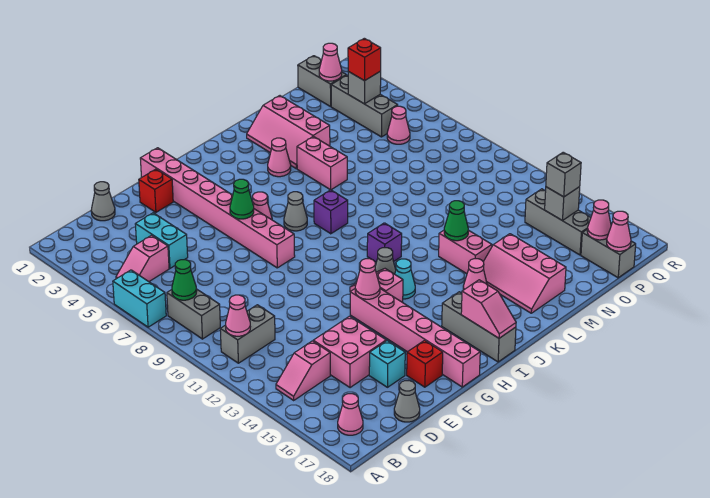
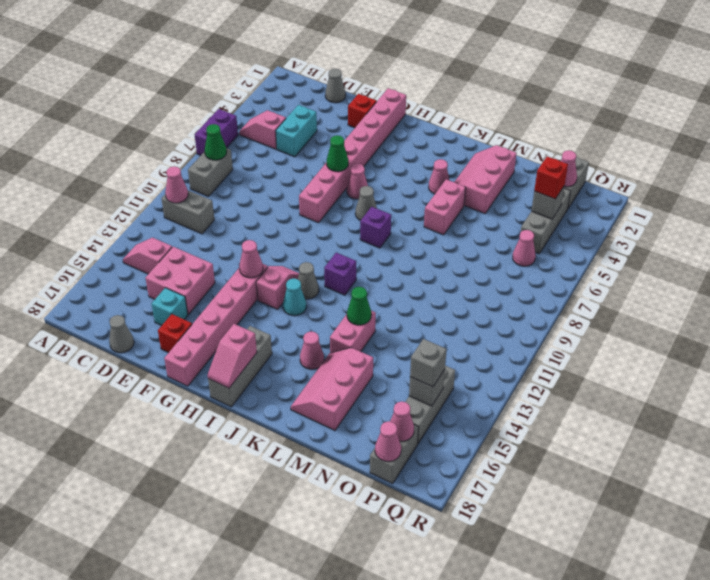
cyan 1x2 brick [113,270,166,327] -> purple 1x2 brick [195,109,238,155]
pink 1x1 cone [338,394,363,435] -> none

